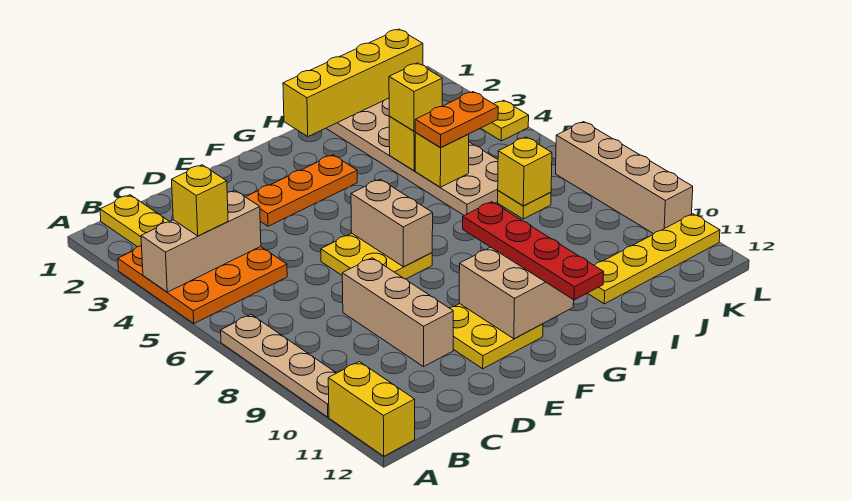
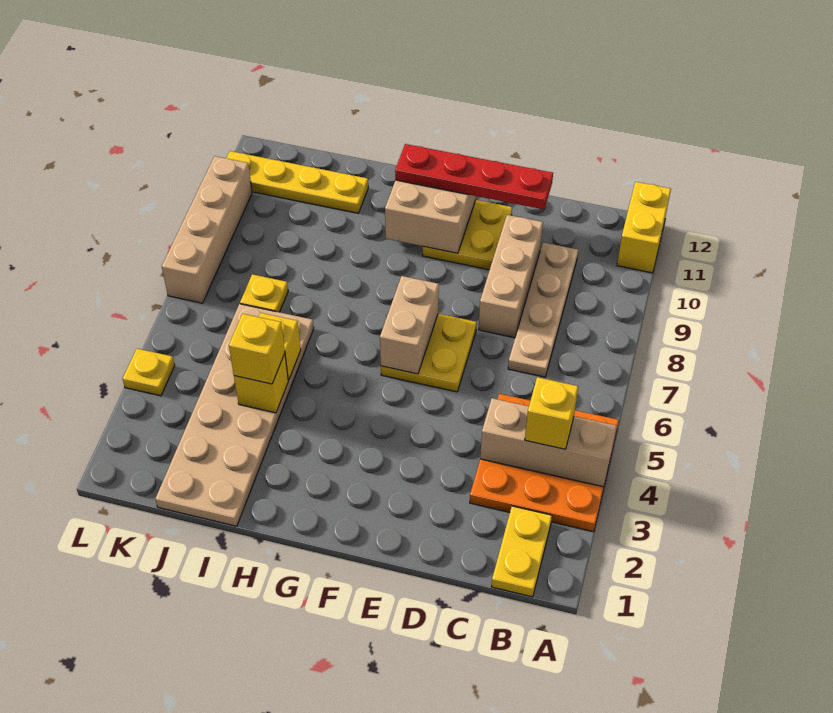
tan 1x4 plate [221,315,336,417] -> tan 1x4 plate moved to [508,242,578,377]
orange 1x3 plate [246,155,357,226] -> none
red 1x4 plate [463,202,604,300] -> red 1x4 plate turned to [395,144,553,209]
yellow 1x4 brick [283,29,423,136] -> none
orange 1x2 plate [415,92,498,147] -> none
yellow 1x1 brick [498,137,552,206] -> none

